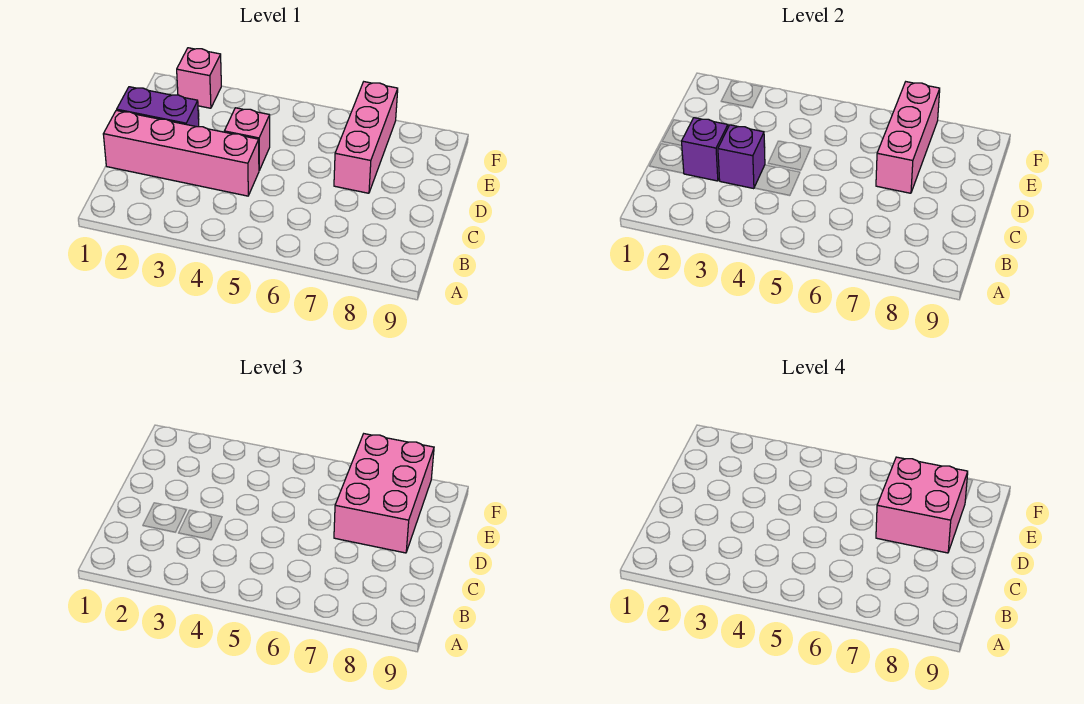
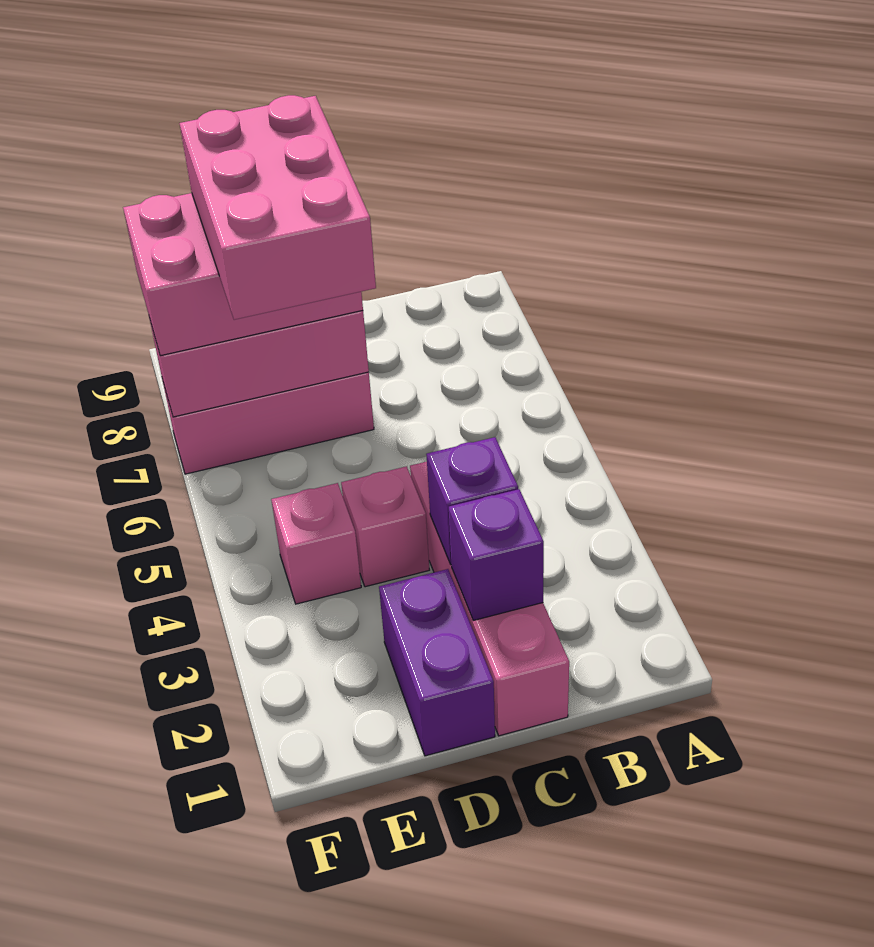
pink 2x2 brick [876,457,968,553] -> pink 2x3 brick [180,95,376,320]
pink 1x1 brick [177,48,221,108] -> pink 1x1 brick moved to [271,483,361,604]

